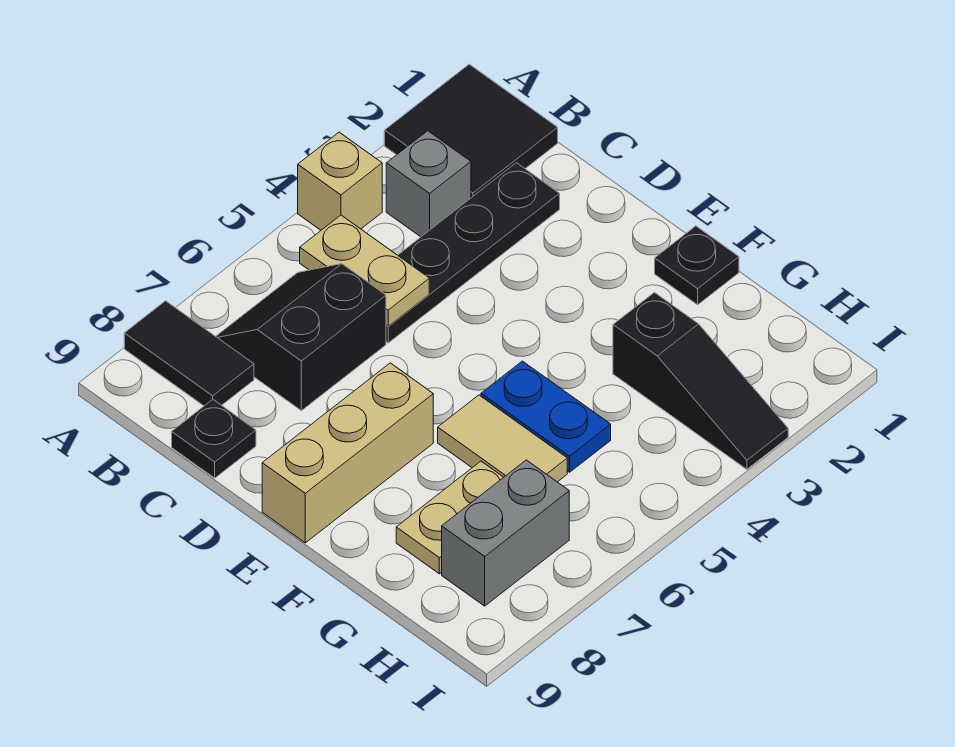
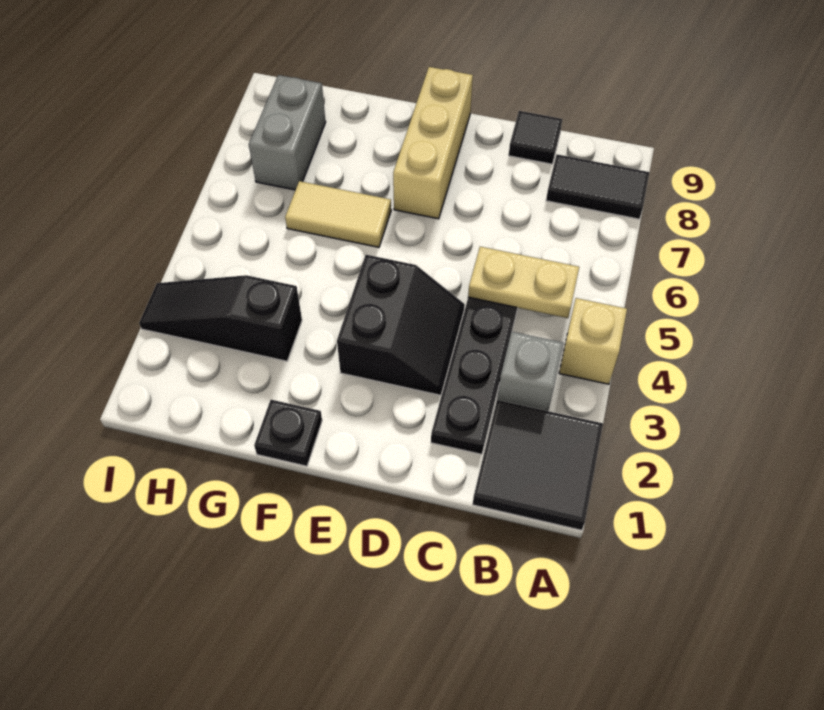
black 2x2 slope [216,264,386,411] -> black 2x2 slope moved to [337,255,465,395]
black 1x1 plate [172,399,256,478] -> black 1x1 tile [509,111,562,164]
blue 1x2 plate [481,361,611,472] -> none
tan 1x2 plate [396,461,504,574] -> none

